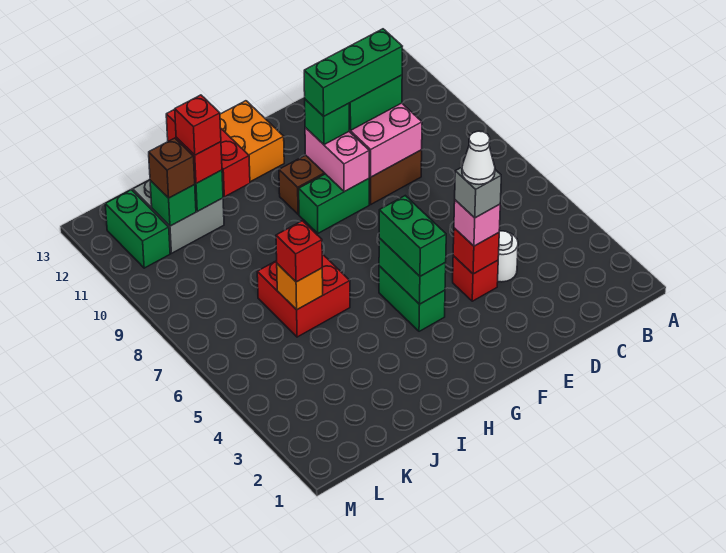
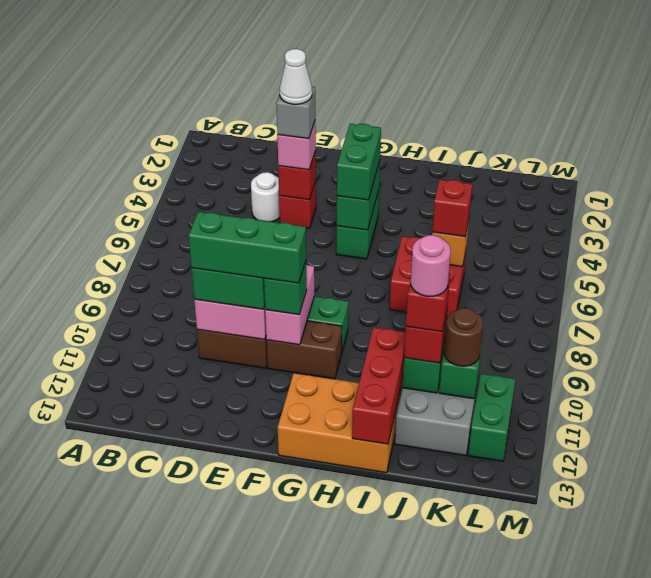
none -> pink 1x1 round brick [411,235,451,296]
brown 1x1 brick [149,138,195,198] -> brown 1x1 round brick [444,308,483,366]

